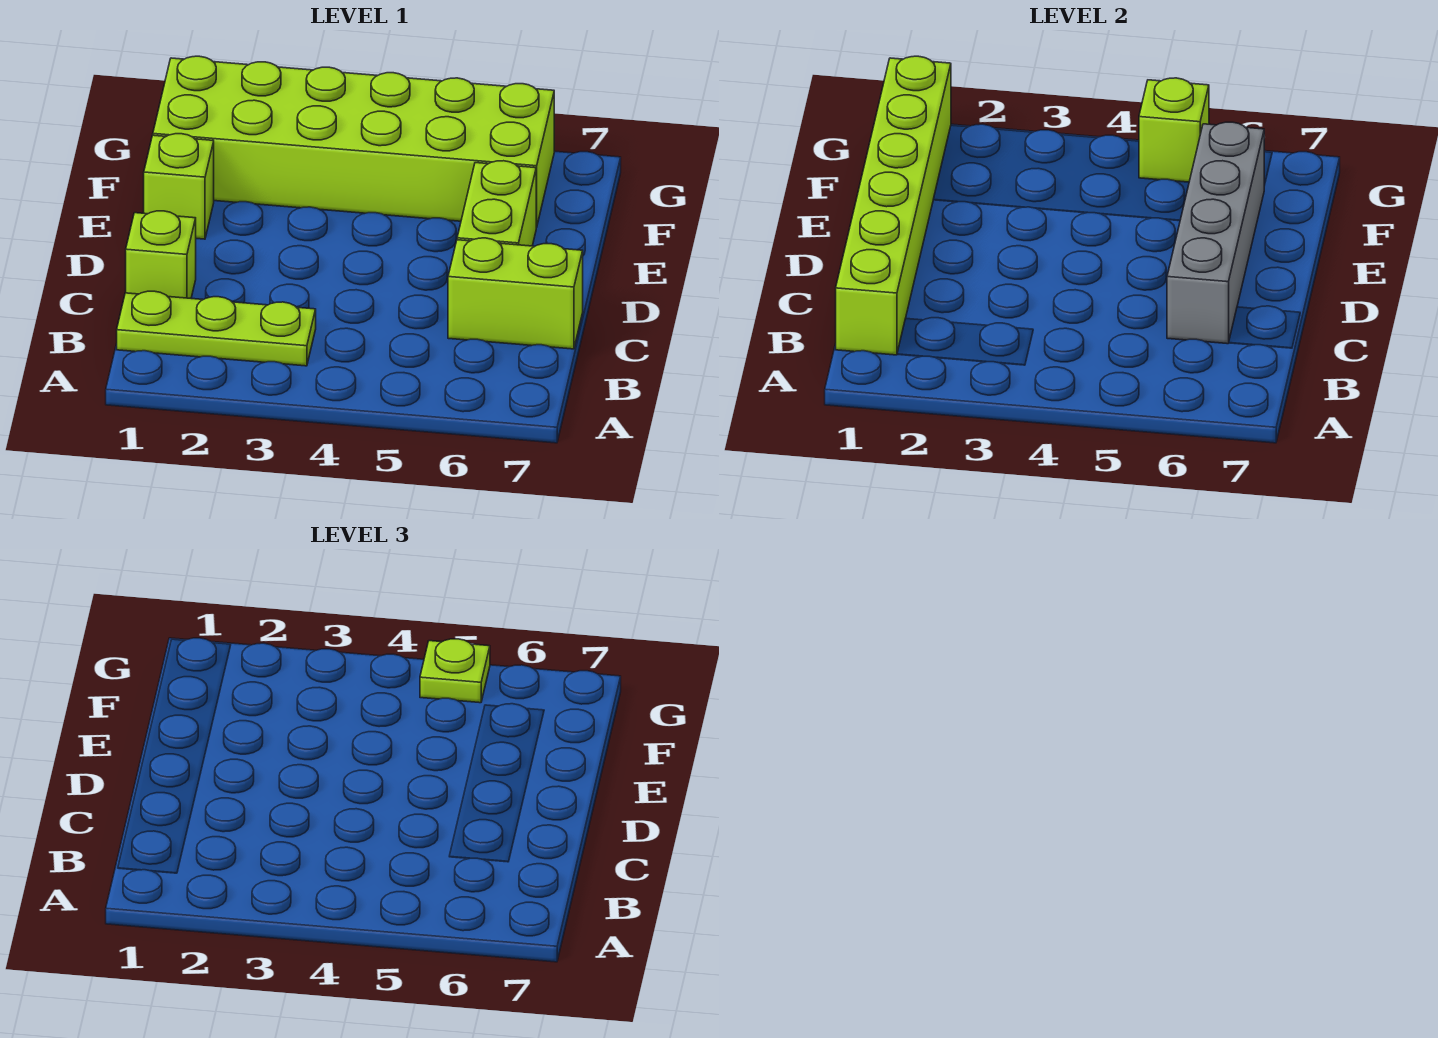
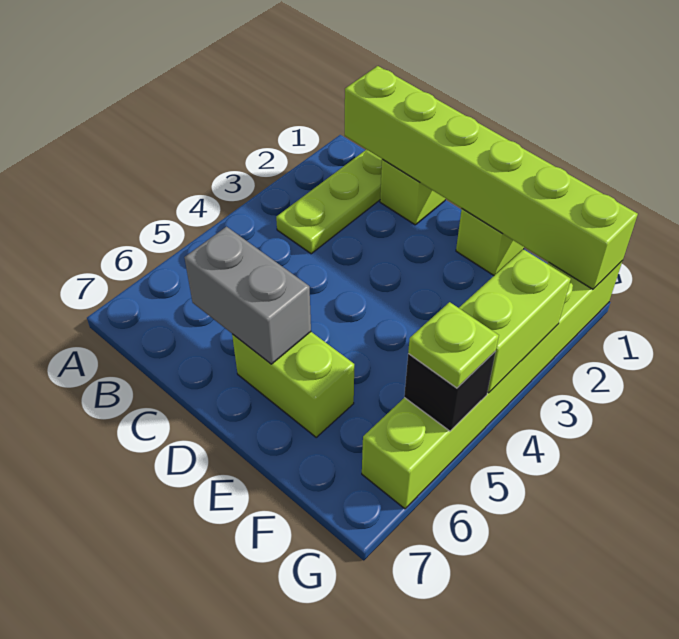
lime 1x2 brick [448,238,583,349] -> lime 1x2 brick moved to [459,249,571,393]
grey 1x4 brick [1167,122,1264,344] -> grey 1x2 brick [184,227,311,364]
lime 2x6 brick [153,56,554,227] -> lime 1x6 brick [362,261,622,509]
lime 1x1 brick [1139,78,1209,182] -> black 1x1 brick [404,351,496,431]

